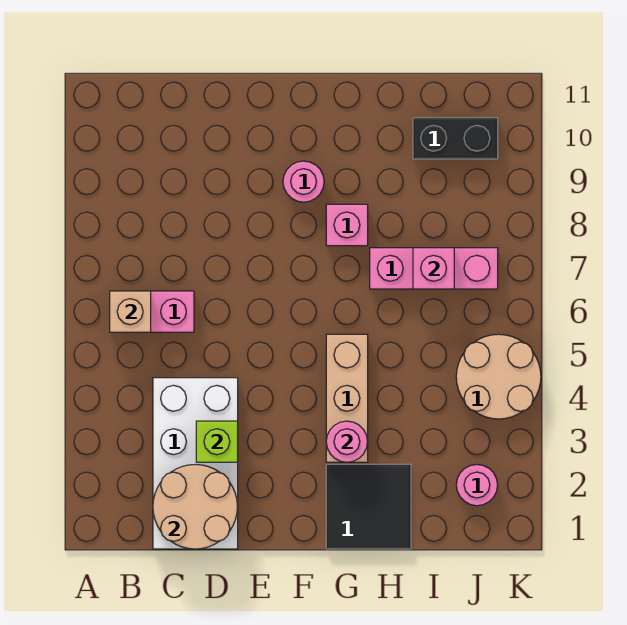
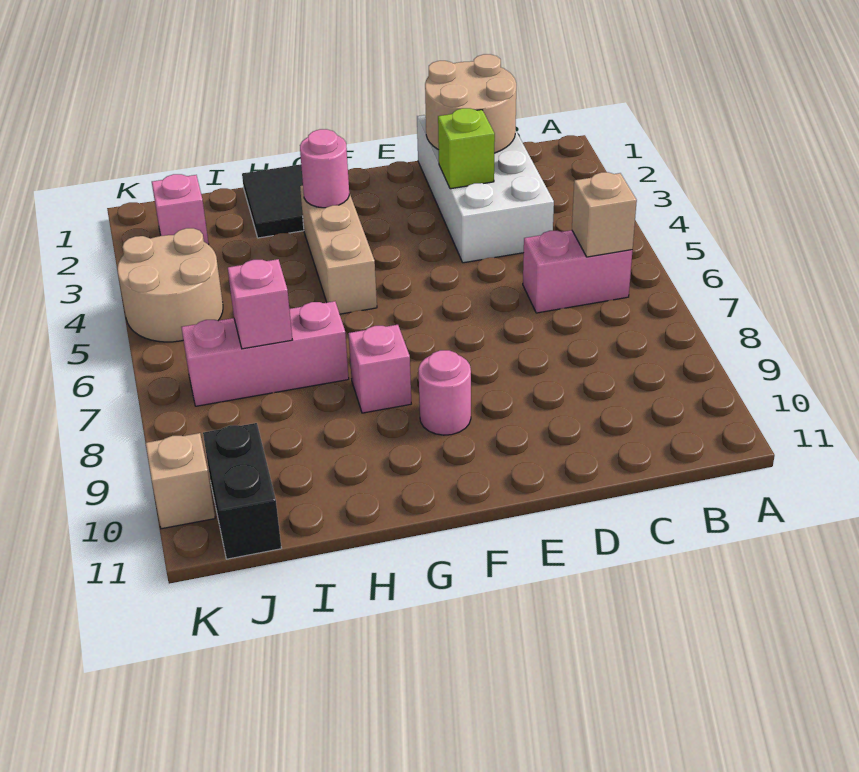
black 1x2 brick [413,118,498,159] -> black 1x2 brick turned to [203,423,281,559]
pink 1x1 round brick [456,465,498,506] -> pink 1x1 brick [152,174,209,245]
none -> tan 1x1 brick [146,433,215,529]

